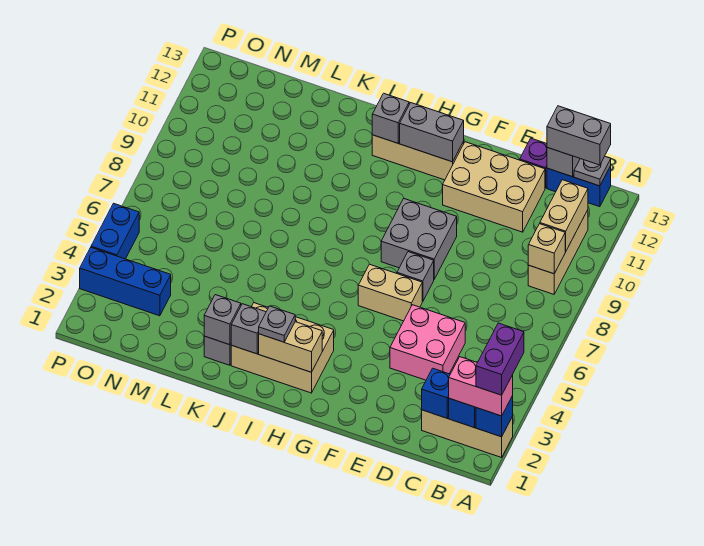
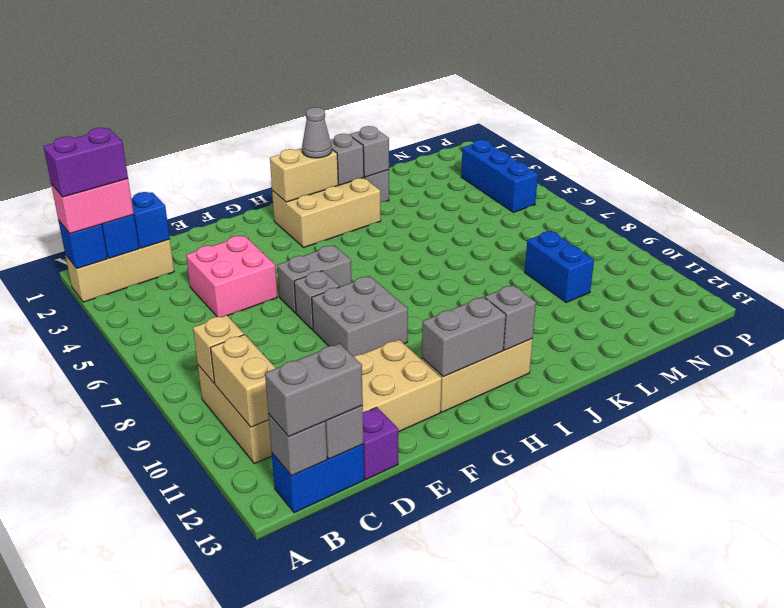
purple 1x2 brick [476,323,524,395] -> purple 1x2 brick turned to [44,128,128,197]
grey 1x1 plate [574,156,611,186] -> grey 1x1 brick [268,414,327,476]
tan 1x2 brick [358,264,422,321] -> grey 1x2 brick [277,245,351,313]
grey 1x1 plate [259,306,295,342] -> grey 1x1 cone [302,107,332,158]
blue 1x3 brick [80,248,171,316] -> blue 1x3 brick turned to [461,140,538,212]
blue 1x2 brick [91,203,139,259] -> blue 1x2 brick moved to [525,231,594,303]

